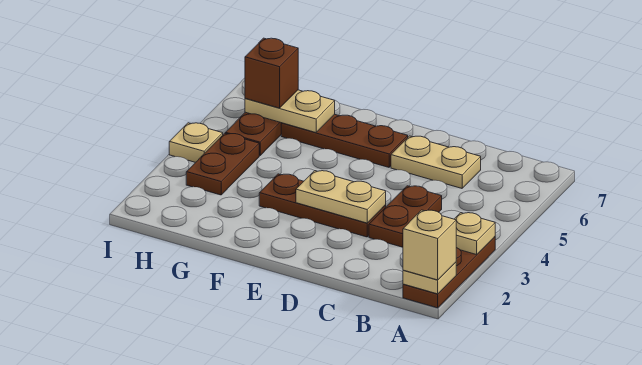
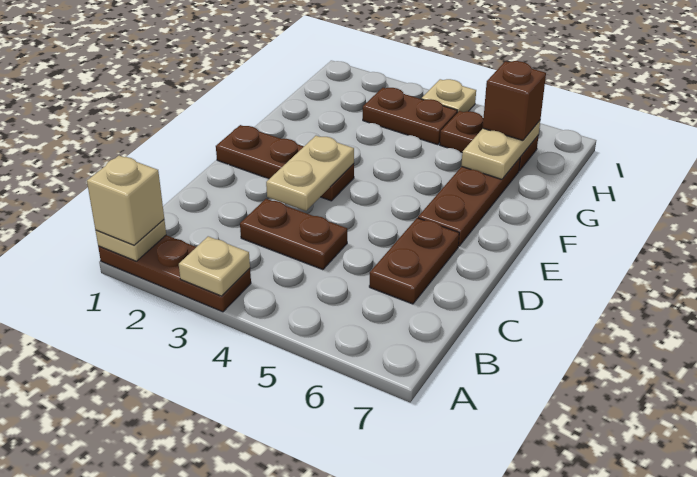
tan 1x2 plate [391,136,481,188] -> brown 1x2 plate [369,218,459,304]
brown 1x3 plate [259,174,386,237] -> brown 1x3 plate turned to [216,125,354,201]

